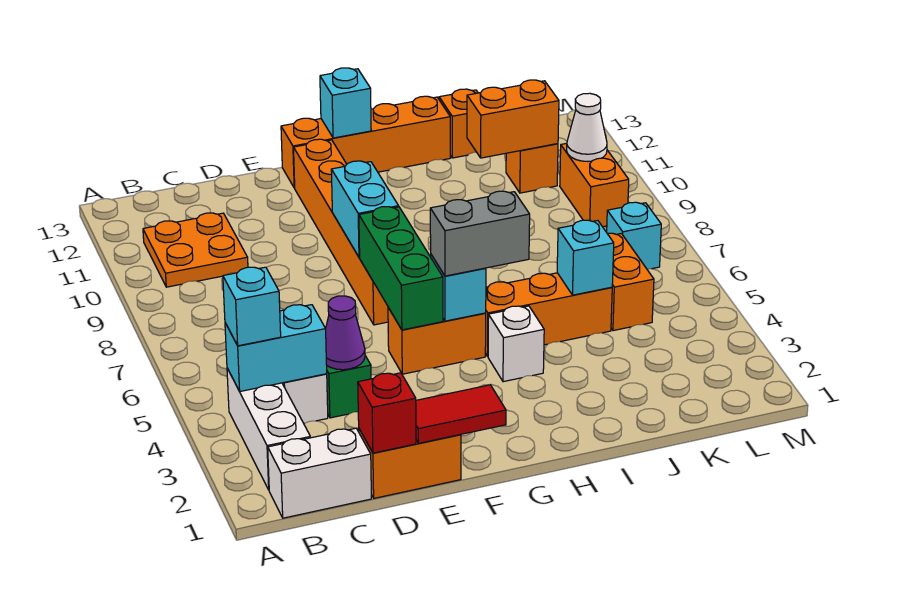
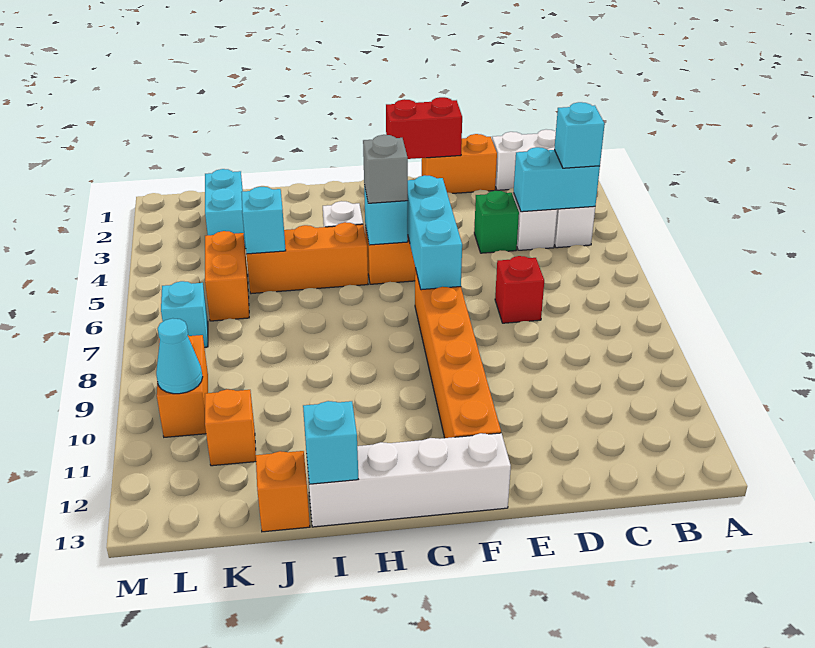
orange 2x2 plate [143,213,248,287] -> none
red 1x1 brick [358,373,416,453] -> red 1x1 brick moved to [495,256,544,323]
purple 1x1 cone [326,296,365,370] -> none
red 1x2 tile [416,385,506,443] -> red 1x2 brick [386,97,462,159]
green 1x3 brick [359,207,443,330] -> cyan 1x3 brick [408,175,462,290]
cyan 1x2 brick [331,161,399,257] -> cyan 1x2 brick moved to [205,169,246,249]
orange 1x4 brick [281,96,450,188] -> white 1x4 brick [306,433,511,527]
grey 1x2 brick [430,191,530,276] -> grey 1x1 brick [363,135,408,203]
cyan 1x1 brick [320,68,371,138] -> cyan 1x1 brick moved to [303,401,358,484]
orange 1x2 brick [467,80,559,158] -> none
white 1x1 cone [567,93,607,161] -> cyan 1x1 cone [156,318,203,394]

